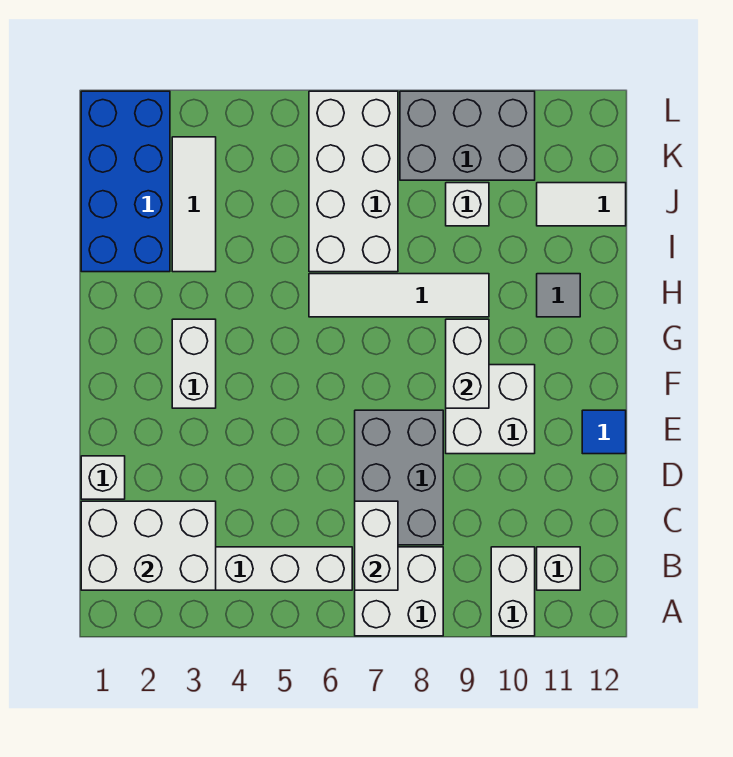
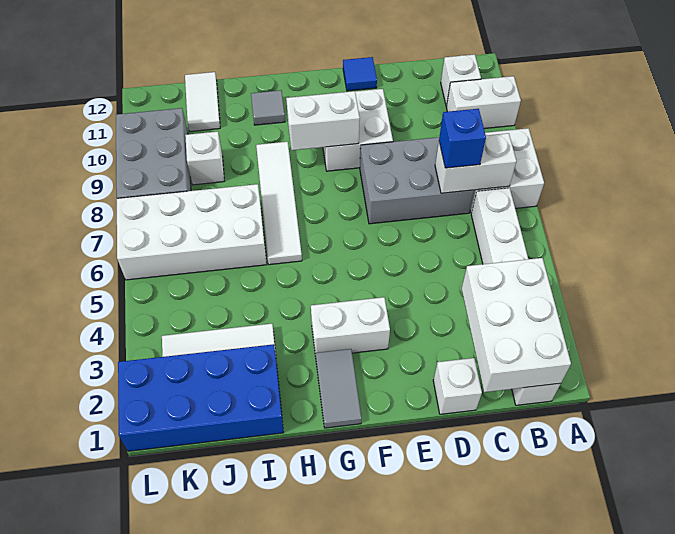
none -> blue 1x1 brick [439,109,486,168]
none -> grey 1x2 tile [315,349,361,428]

